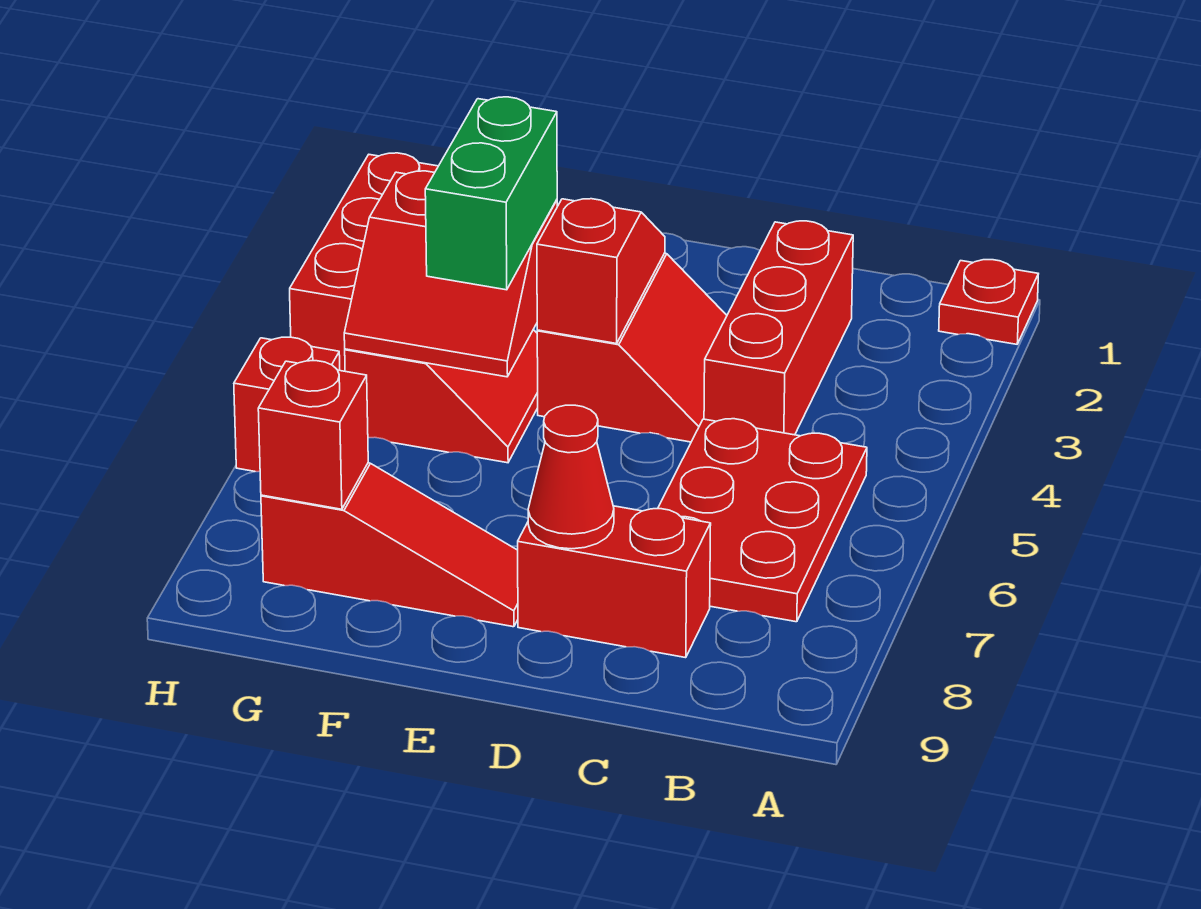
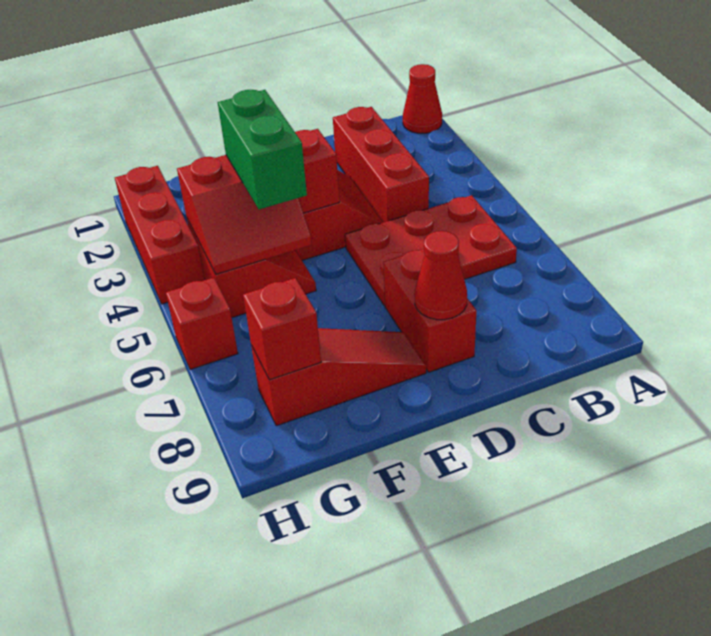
red 1x1 plate [939,260,1038,344] -> red 1x1 cone [403,64,442,133]
red 2x3 plate [658,419,867,622] -> red 2x3 plate turned to [345,195,517,306]
red 1x2 brick [518,506,711,658] -> red 1x2 brick turned to [383,249,476,372]

